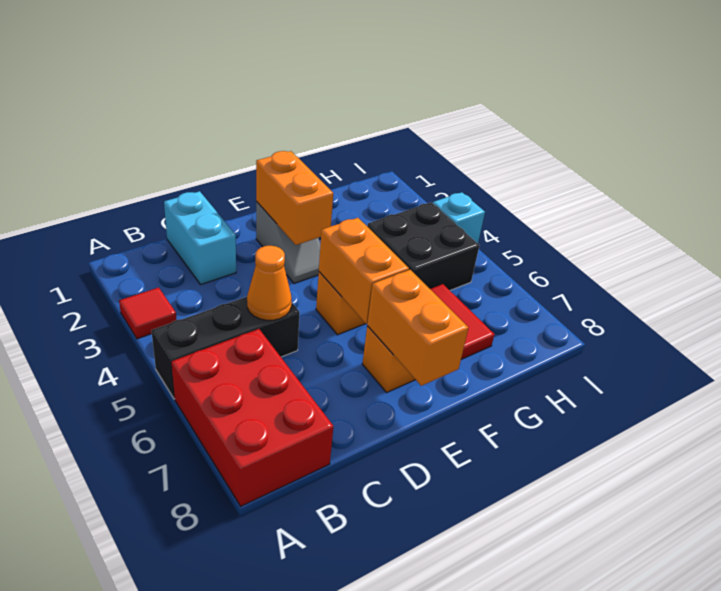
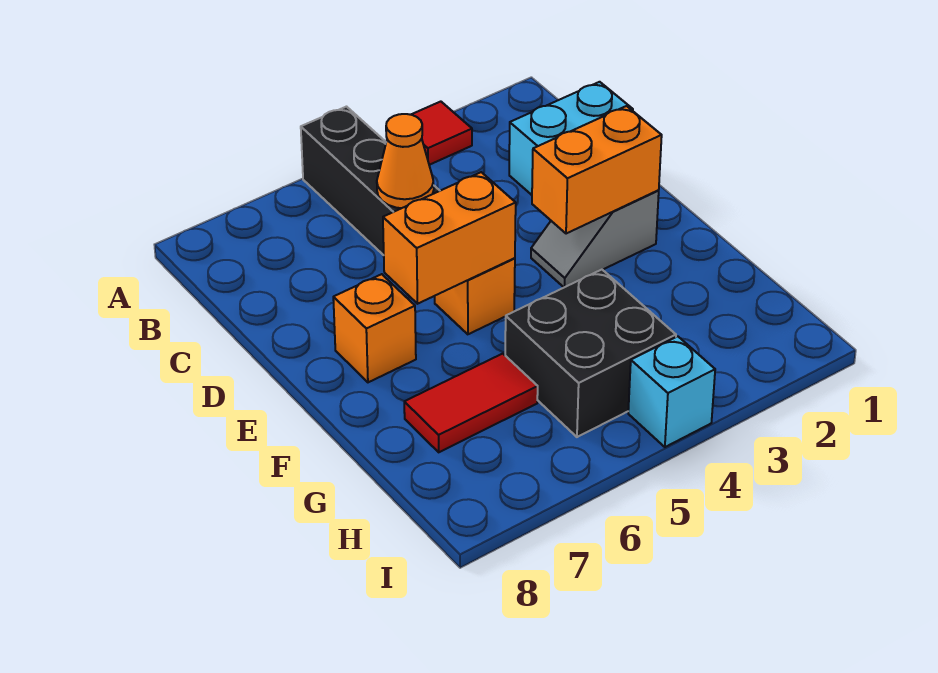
red 2x3 brick [171,329,333,506] -> none
orange 1x2 brick [367,270,468,386] -> none

